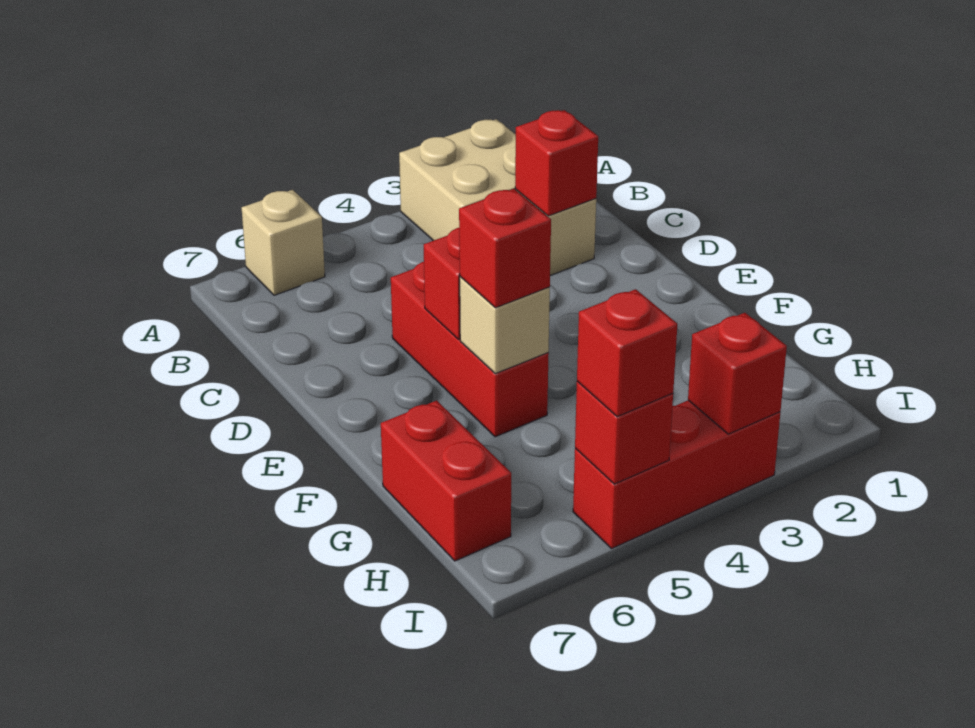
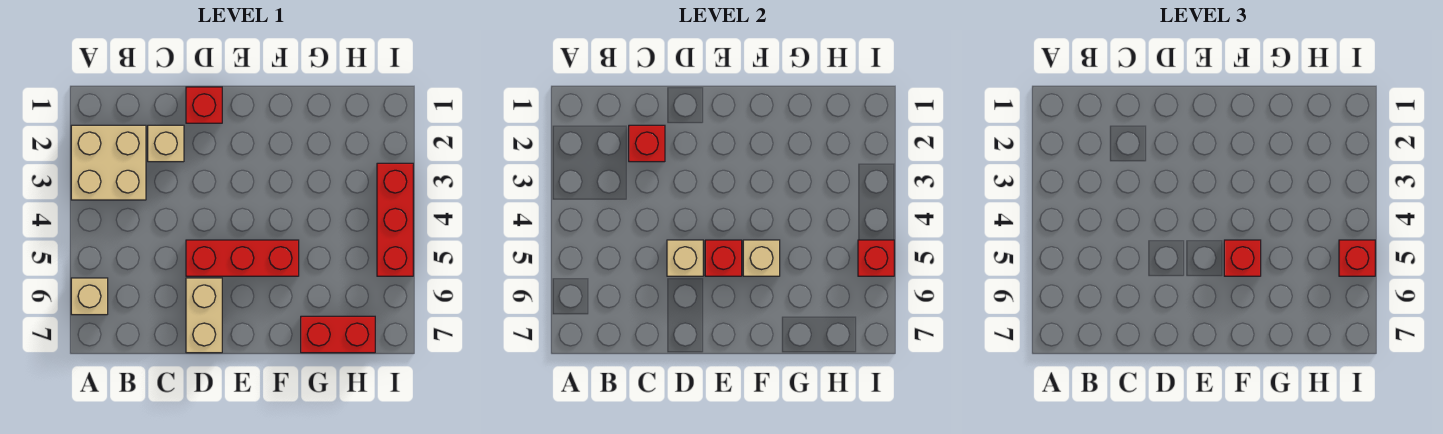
none -> tan 1x1 brick [667,240,703,276]
none -> tan 1x2 brick [186,278,222,353]
red 1x1 brick [688,313,787,434] -> red 1x1 brick moved to [186,87,222,123]

